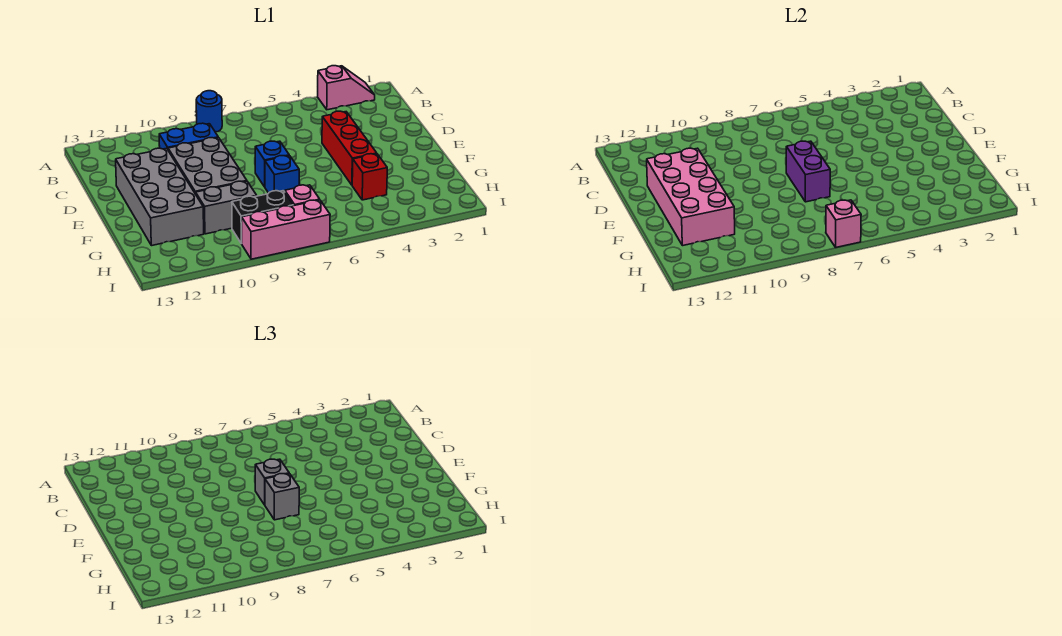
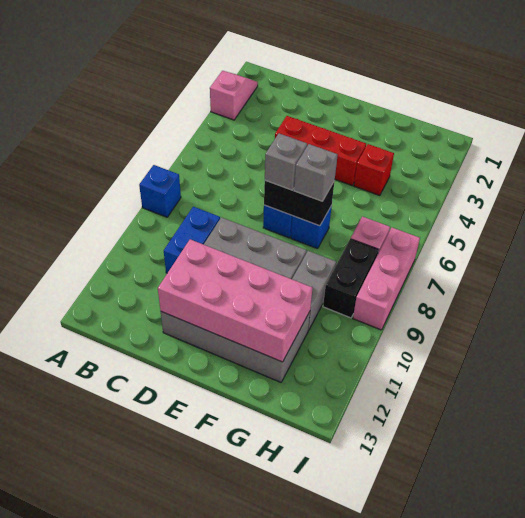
blue 1x1 round brick [196,91,222,132] -> blue 1x1 brick [139,165,181,217]
purple 1x2 brick [786,141,830,202] -> black 1x2 brick [264,181,335,226]
pink 1x1 brick [826,200,861,247] -> none

